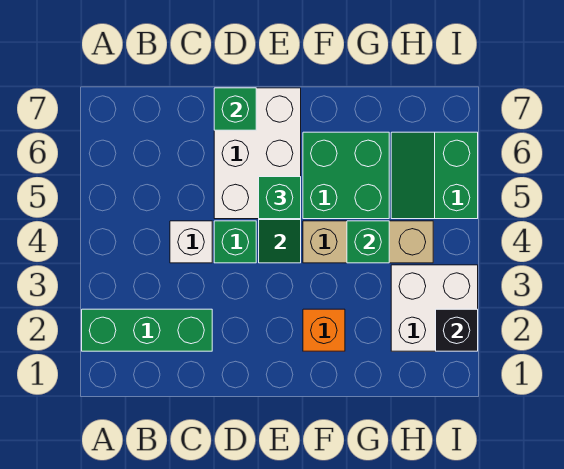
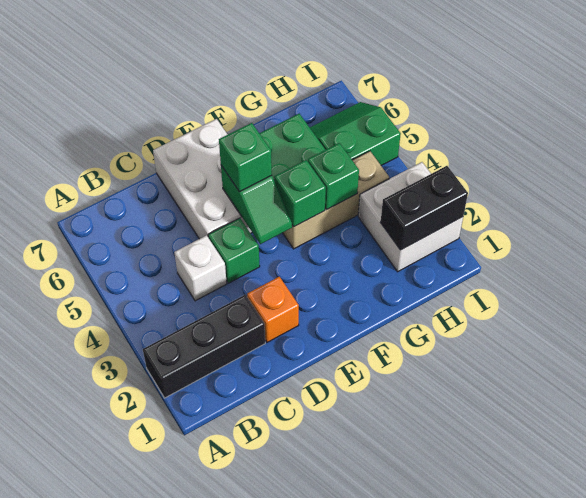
green 1x3 brick [82,309,212,351] -> black 1x3 brick [143,295,265,398]
green 1x1 brick [214,88,256,130] -> green 1x1 brick moved to [274,160,326,227]
orange 1x1 brick [303,309,345,351] -> orange 1x1 brick moved to [247,277,299,342]
green 2x2 slope [391,132,478,219] -> green 2x2 slope turned to [310,102,401,165]
black 1x1 brick [436,309,478,351] -> black 1x2 brick [380,166,468,250]

